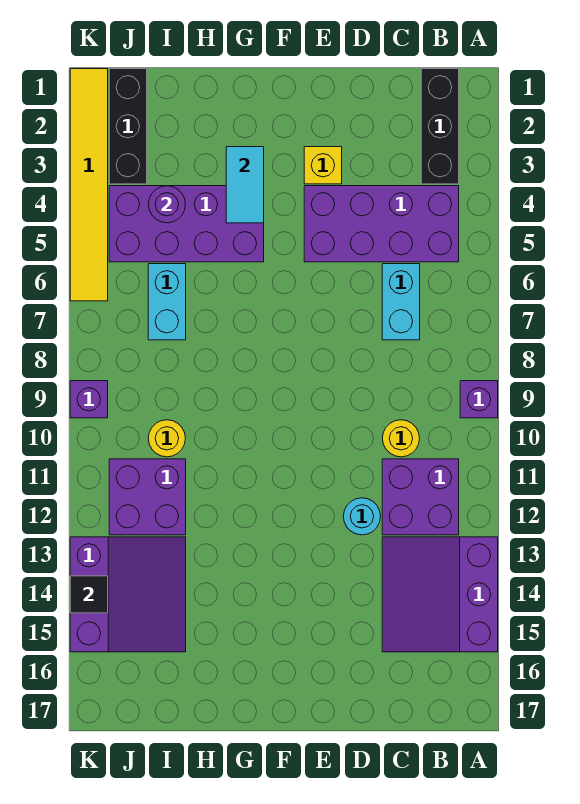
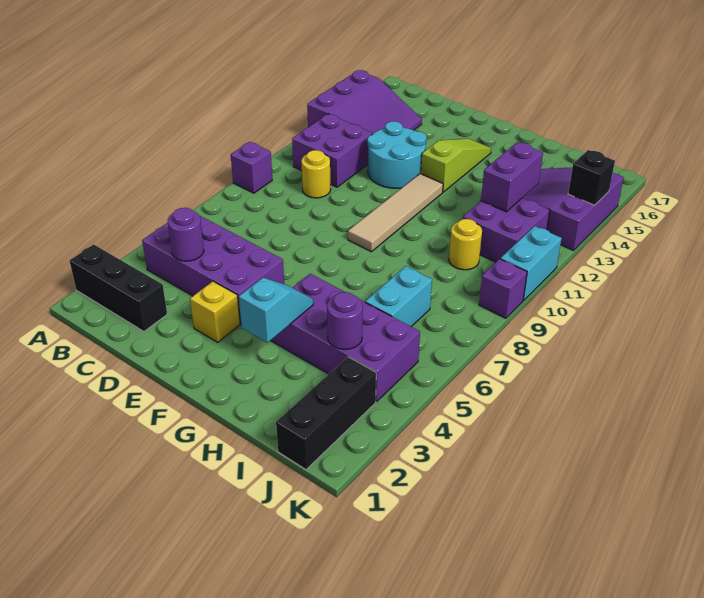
black 1x3 brick [421,69,459,184] -> black 1x3 brick turned to [70,244,167,332]
none -> purple 1x1 round brick [168,208,204,261]
cyan 1x2 brick [382,264,420,340] -> cyan 1x2 brick moved to [500,226,562,301]
cyan 1x1 round brick [343,498,381,535] -> cyan 2x2 round brick [367,121,427,188]
none -> tan 1x4 tile [348,174,443,252]
none -> lime 1x3 slope [421,139,491,192]
cyan 1x2 tile [226,147,264,223] -> cyan 1x2 slope [239,278,313,343]
none -> purple 1x2 brick [481,142,543,212]
yellow 1x6 tile [70,69,108,301] -> none
black 1x1 tile [70,576,108,613] -> black 1x1 brick [568,150,615,205]

